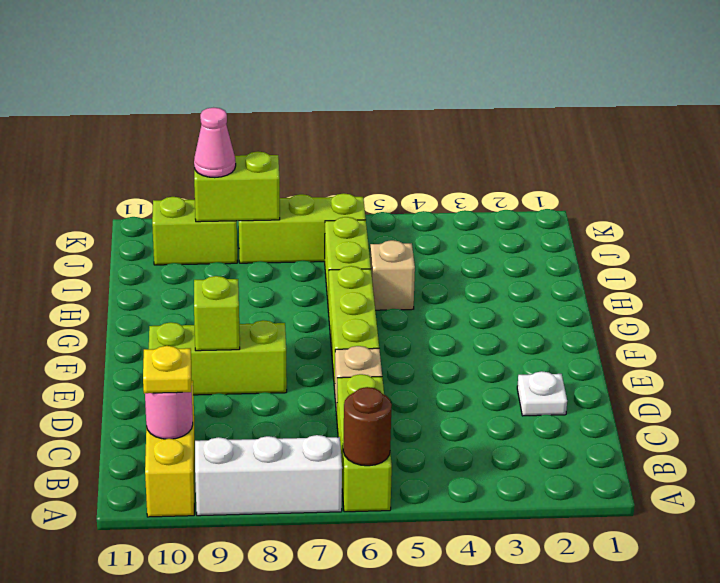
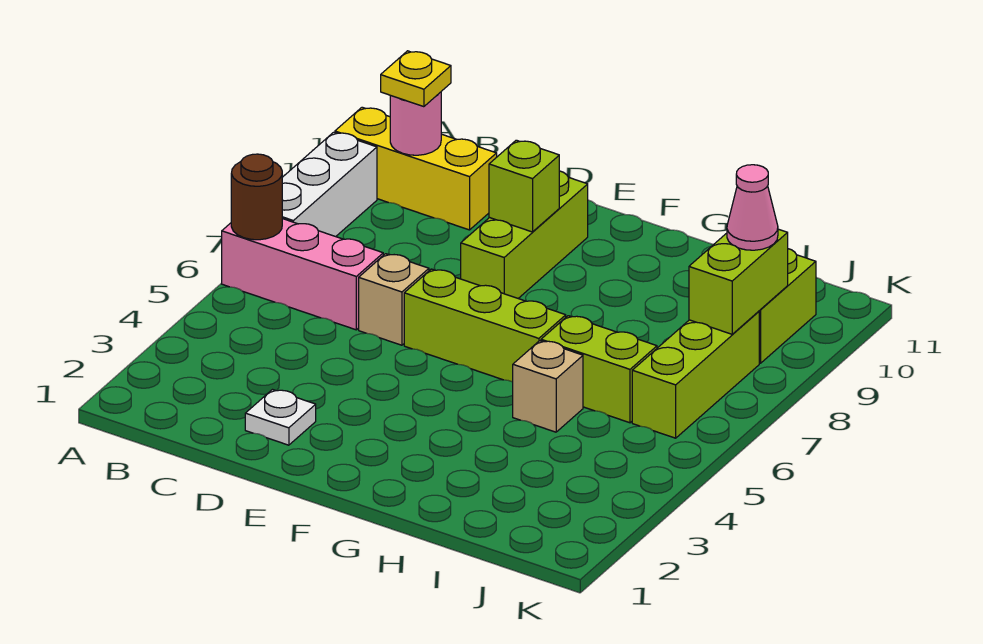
lime 1x3 brick [337,374,392,512] -> pink 1x3 brick [222,219,383,330]

